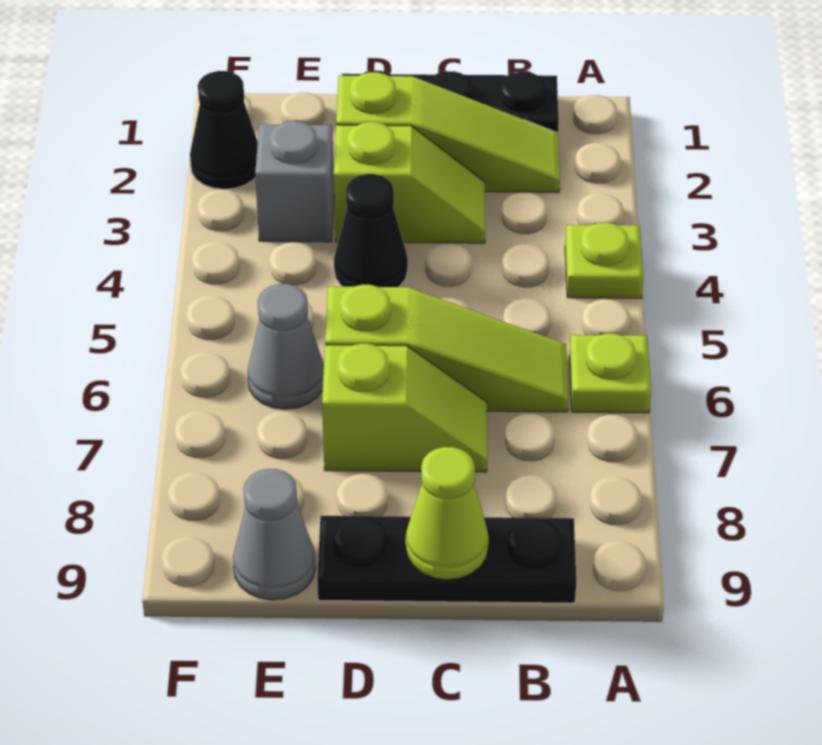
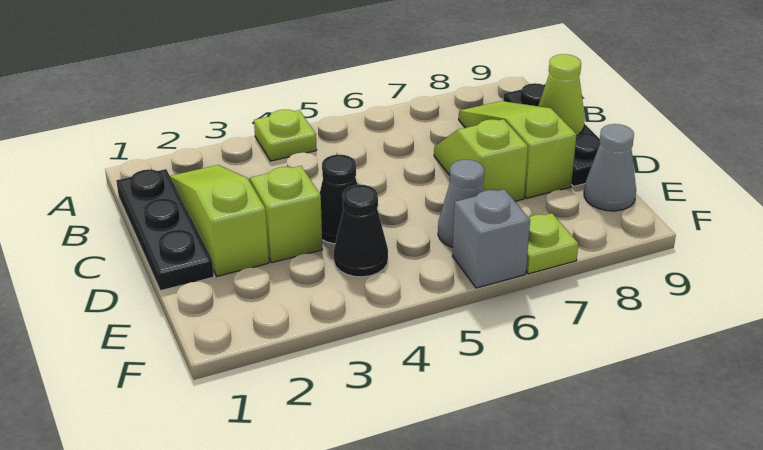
lime 1x1 plate [569,333,651,413] -> lime 1x1 plate moved to [526,213,578,274]
lime 1x3 slope [325,285,568,412] -> lime 1x3 slope moved to [459,101,577,198]
grey 1x1 brick [255,121,334,242] -> grey 1x1 brick moved to [453,189,530,288]
black 1x1 cone [190,71,258,189] -> black 1x1 cone moved to [334,185,388,277]

